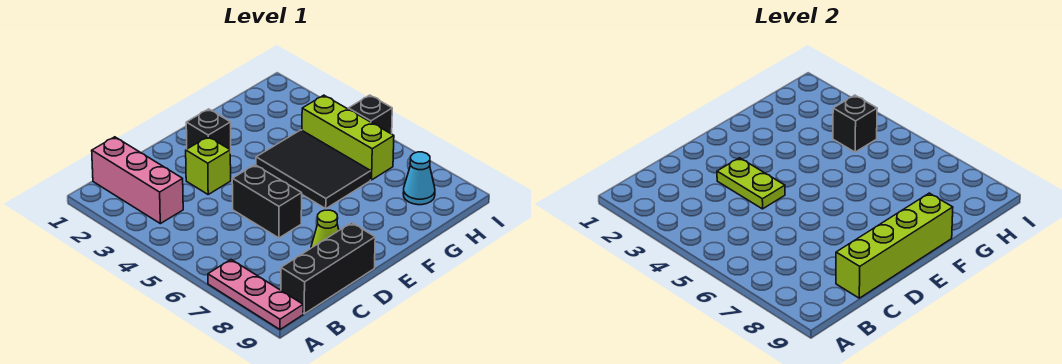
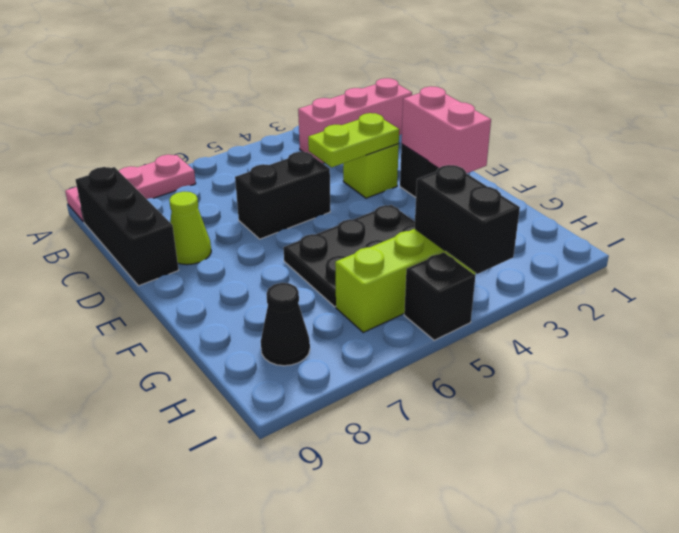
lime 1x4 brick [836,193,953,298] -> none
none -> pink 1x2 brick [402,86,491,173]
black 2x3 tile [256,130,371,209] -> black 2x3 plate [283,205,415,307]
black 1x1 brick [833,95,877,152] -> black 1x2 brick [415,165,520,274]
cyan 1x1 cone [403,152,435,205] -> black 1x1 cone [261,283,310,366]

